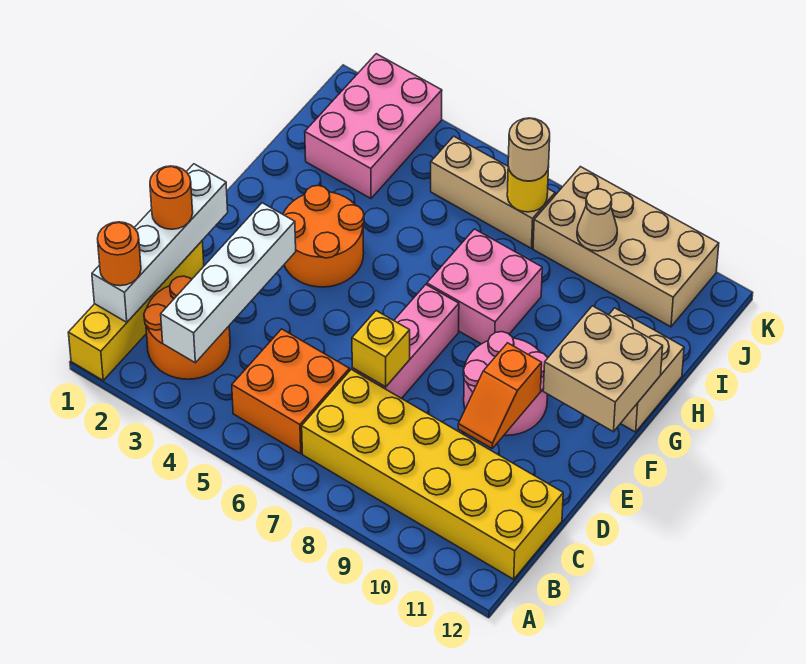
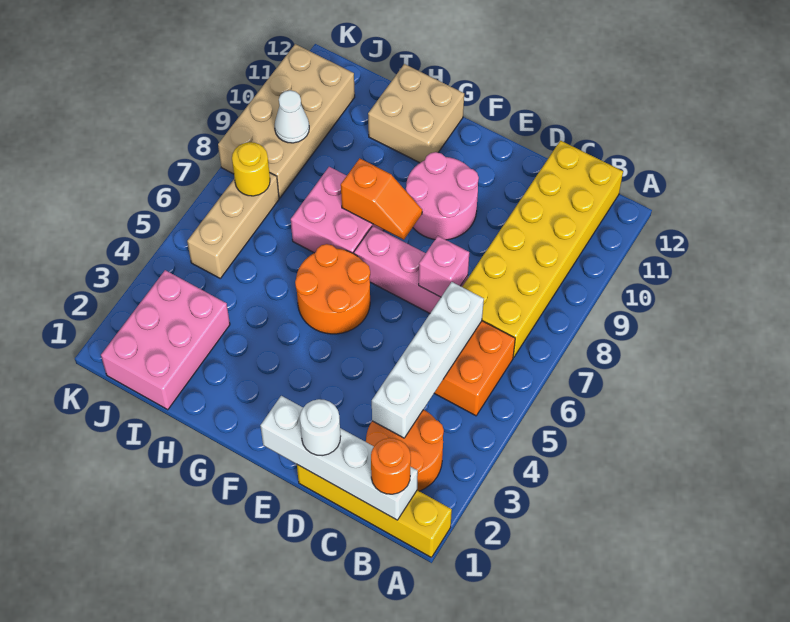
white 1x4 brick [161,203,296,363] -> white 1x4 brick turned to [372,282,484,438]
orange 1x1 round brick [150,166,193,229] -> white 1x1 round brick [300,399,341,456]
yellow 1x1 brick [352,311,410,387] -> pink 1x1 brick [419,236,469,297]
orange 1x2 slope [458,343,542,448] -> orange 1x2 slope moved to [341,158,422,240]
orange 2x2 round brick [283,185,364,287] -> orange 2x2 round brick moved to [295,244,370,334]
tan 2x2 brick [543,306,663,432] -> none
pink 2x3 brick [305,54,442,198] -> pink 2x3 brick turned to [101,270,230,410]
tan 1x1 round brick [508,118,550,181] -> none
tan 1x1 cone [577,189,617,251] -> white 1x1 cone [275,90,309,143]

